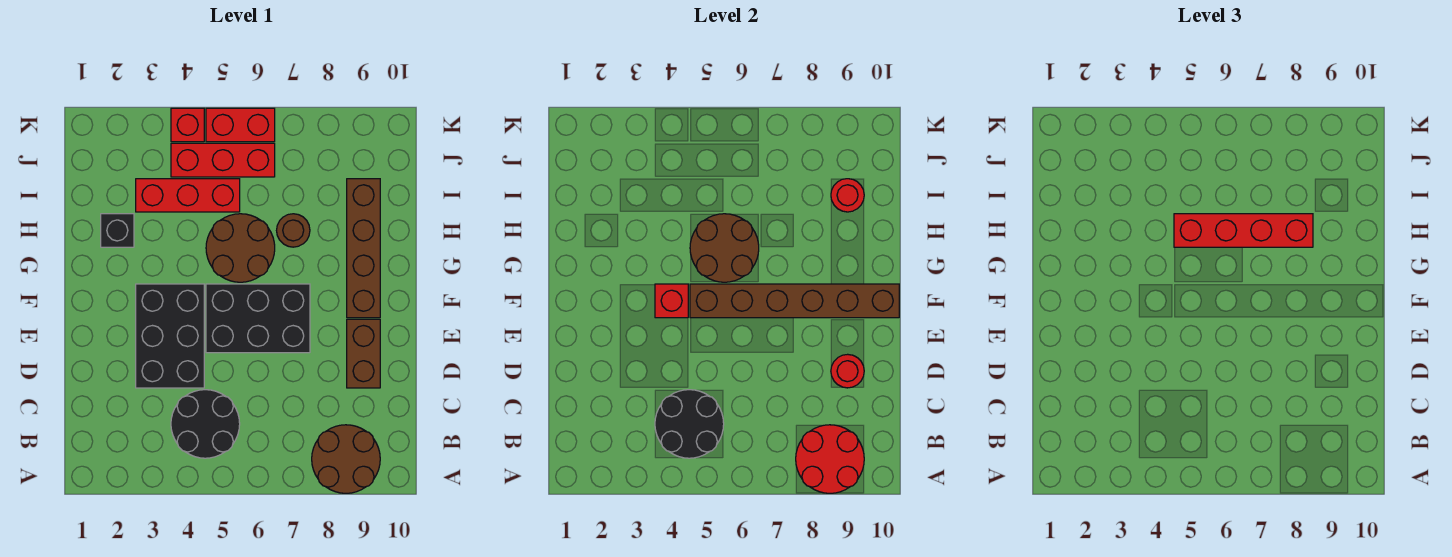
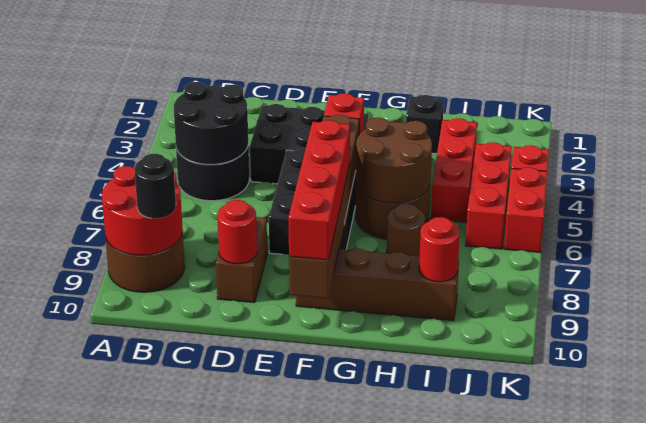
none -> black 1x1 round brick [134,154,176,218]
brown 1x2 brick [347,319,380,388] -> brown 1x2 brick turned to [216,217,267,303]
red 1x4 brick [1174,214,1313,247] -> red 1x4 brick moved to [288,120,350,260]

